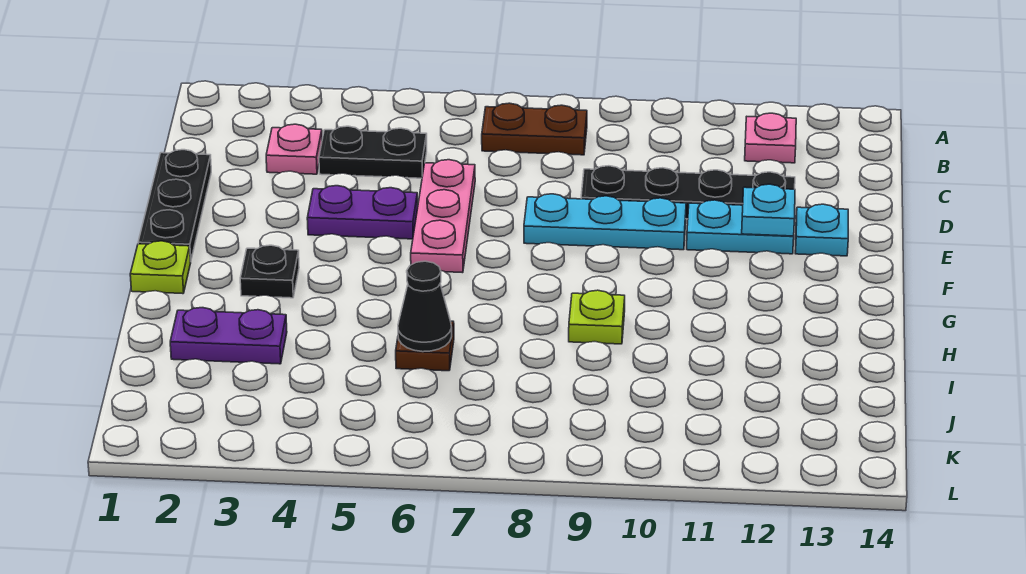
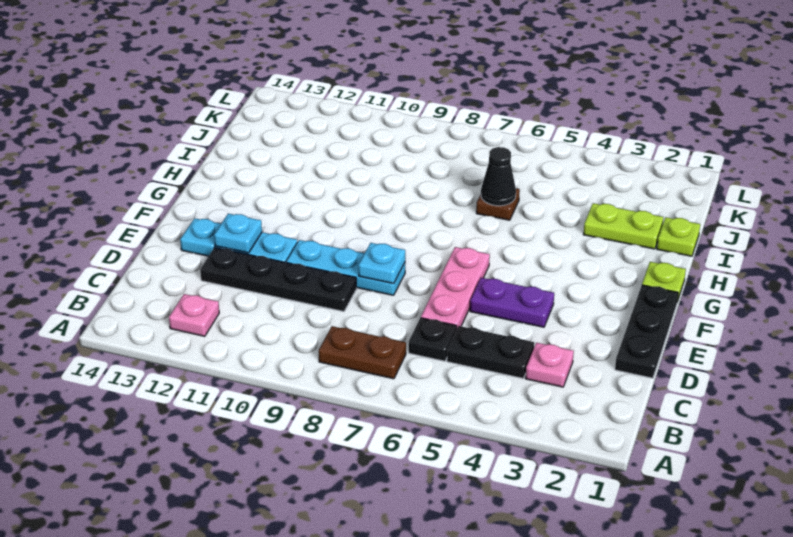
none -> cyan 1x1 plate [358,243,405,283]
black 1x1 plate [240,245,299,298] -> black 1x1 plate moved to [409,318,457,361]
lime 1x1 plate [569,290,625,344] -> lime 1x1 plate moved to [657,217,700,256]
purple 1x2 plate [170,308,287,364] -> lime 1x2 plate [583,203,663,249]

